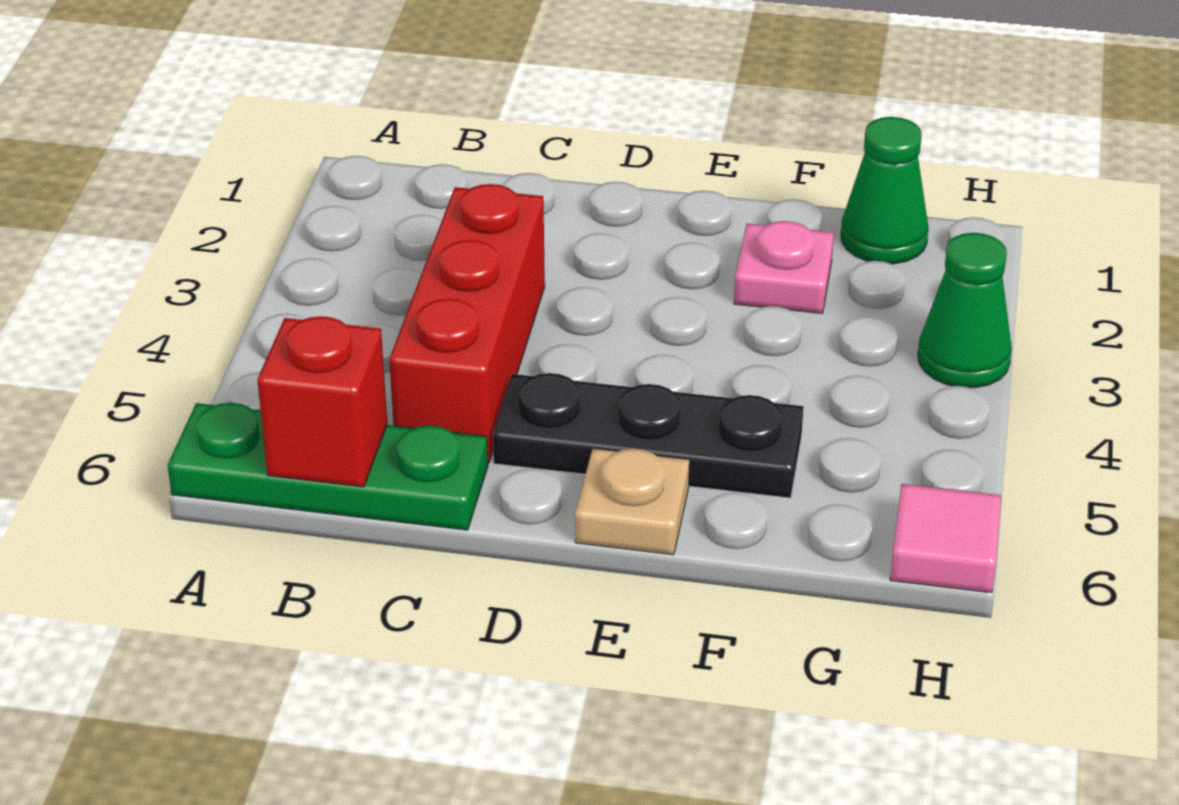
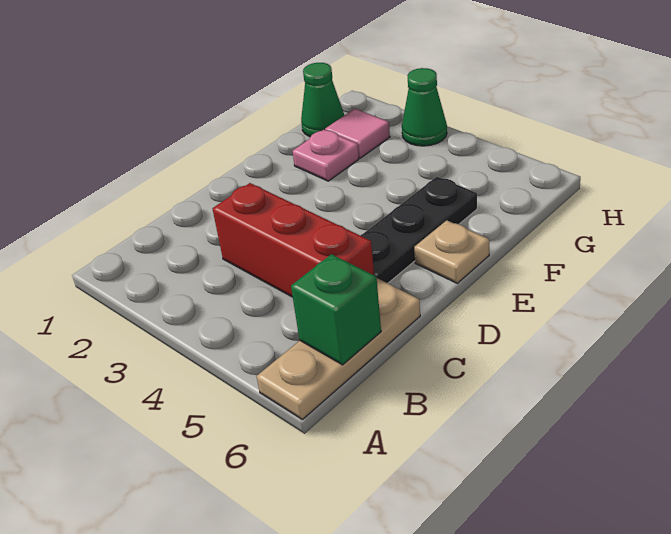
green 1x3 plate [167,403,488,530] -> tan 1x3 plate [257,278,420,420]
red 1x1 brick [257,316,387,487] -> green 1x1 brick [291,254,381,365]
pink 1x1 tile [890,484,1001,593] -> pink 1x1 tile moved to [325,109,390,158]

